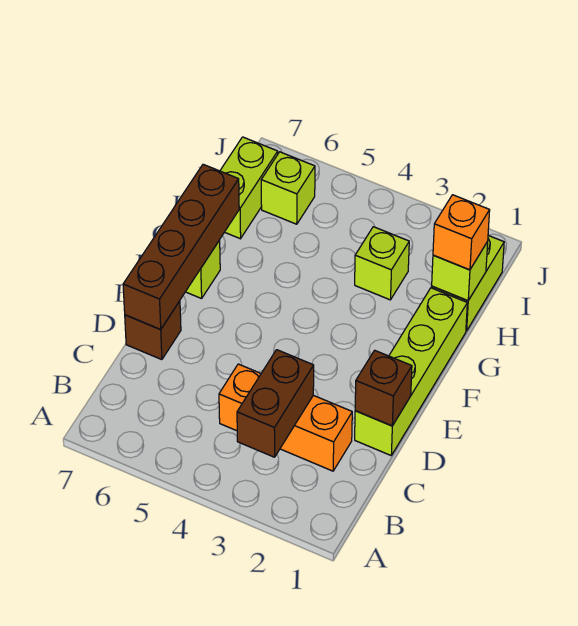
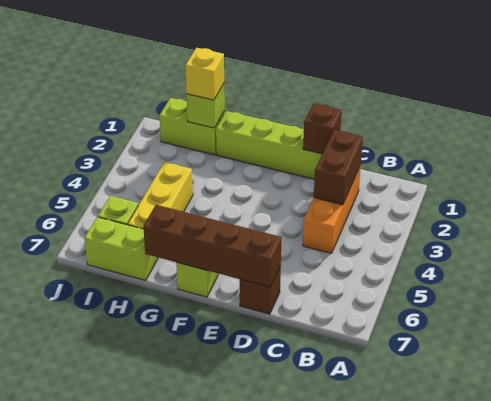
brown 1x2 brick [237,350,314,457] -> brown 1x2 brick turned to [314,130,363,205]
orange 1x1 brick [433,195,490,270] -> yellow 1x1 brick [185,48,224,100]
lime 1x1 brick [355,227,409,300] -> none
none -> yellow 1x3 brick [128,162,193,229]

